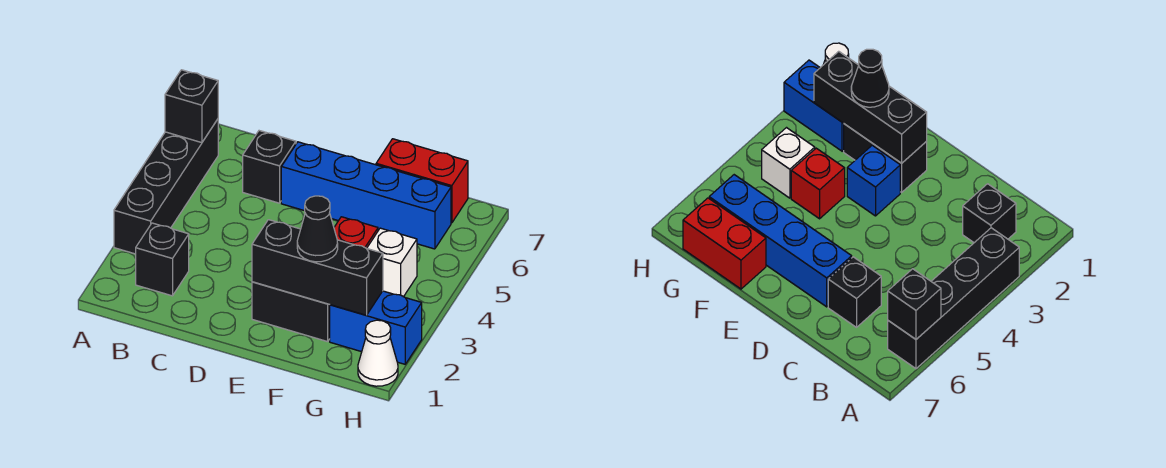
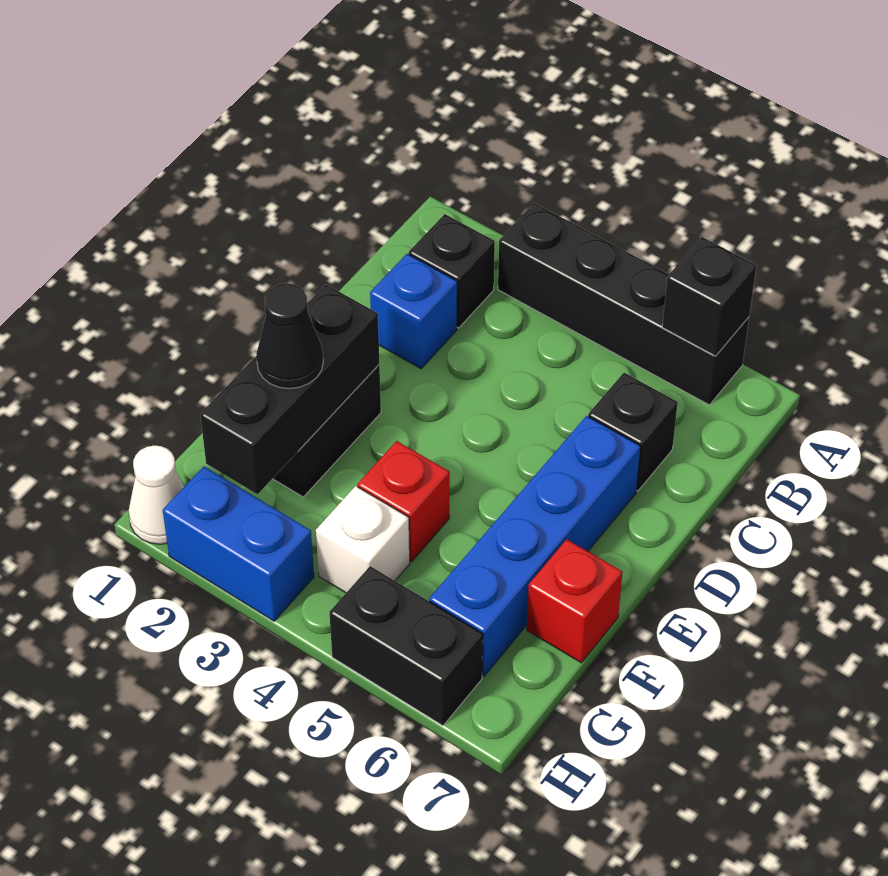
blue 1x1 brick [847,145,900,216] -> blue 1x1 brick moved to [370,254,457,369]
red 1x2 brick [376,139,468,223] -> red 1x1 brick [527,539,622,663]
blue 1x2 brick [330,291,422,364] -> blue 1x2 brick turned to [163,467,314,621]
none -> black 1x2 brick [329,566,483,726]

